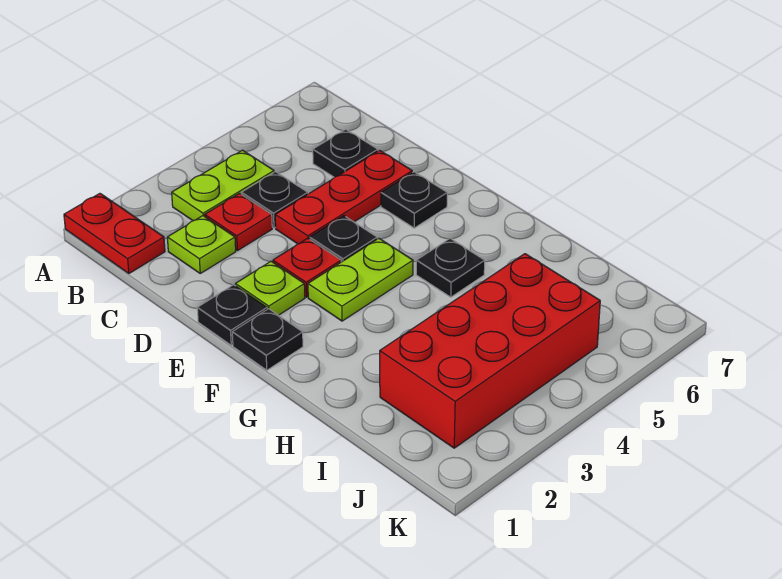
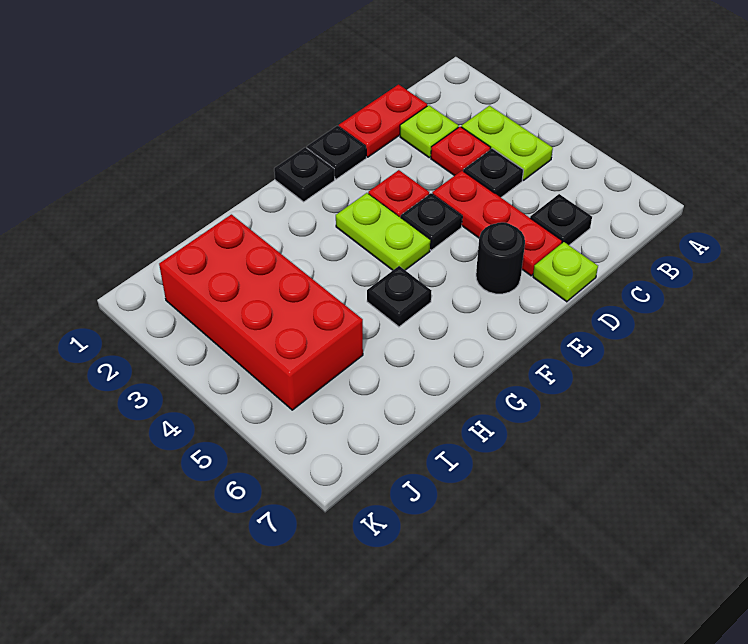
red 1x2 plate [64,194,165,273] -> red 1x2 plate moved to [339,85,427,157]
lime 1x1 plate [235,261,305,315] -> lime 1x1 plate moved to [533,242,598,302]
black 1x1 plate [381,172,447,228] -> black 1x1 round brick [476,222,525,294]

